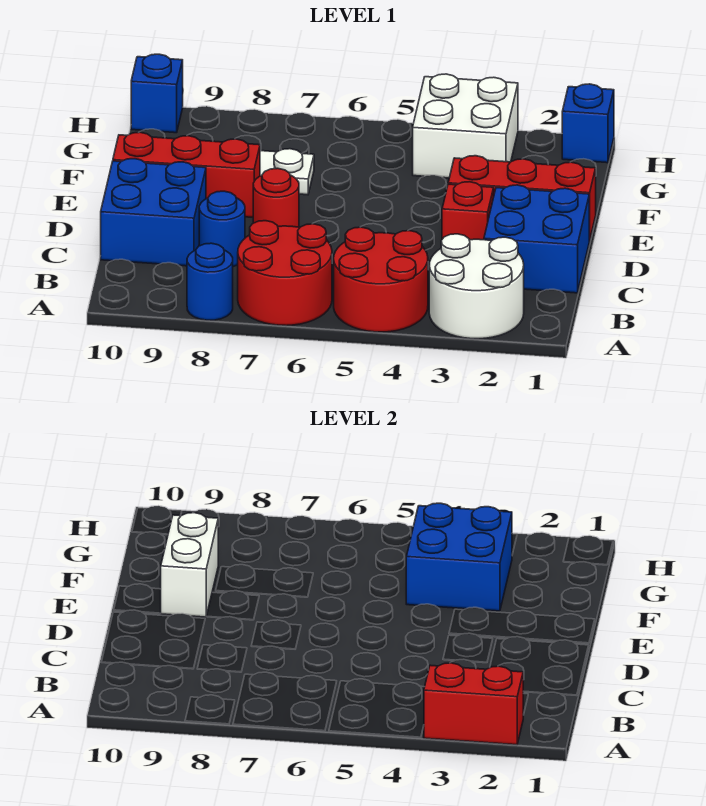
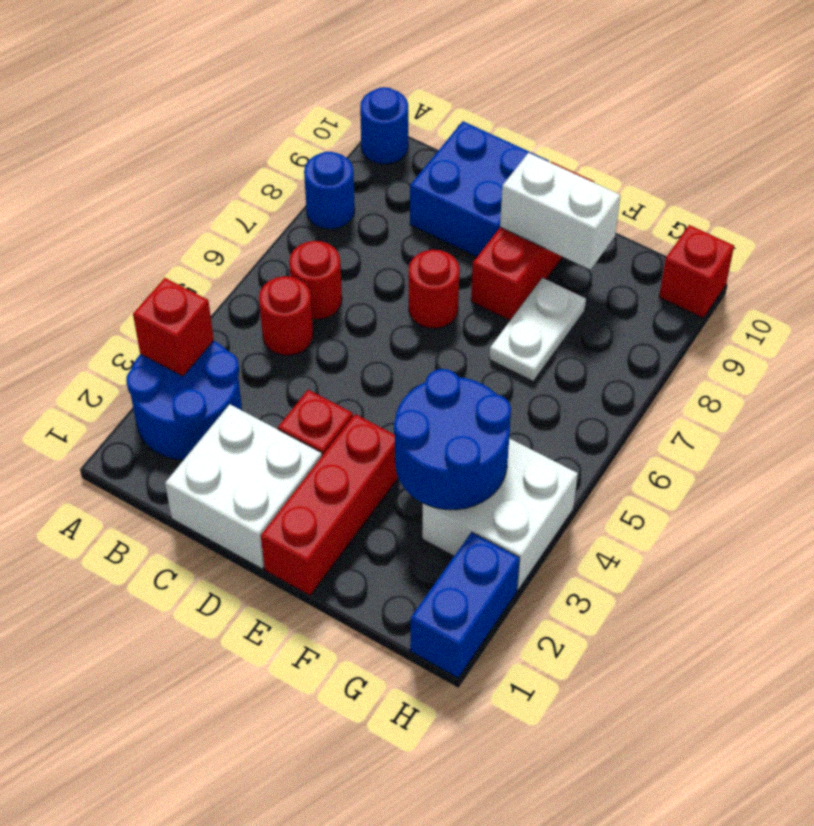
white 2x2 round brick [429,234,524,339] -> blue 2x2 round brick [126,341,242,460]
red 1x2 brick [424,663,523,745] -> red 1x1 brick [133,278,214,376]
red 2x2 round brick [334,227,428,332] -> red 1x1 round brick [259,276,313,355]
red 2x2 round brick [238,221,332,326] -> red 1x1 round brick [289,241,342,319]
blue 2x2 brick [484,185,589,293] -> white 2x2 brick [165,404,322,569]
blue 1x1 round brick [199,191,245,267] -> blue 1x1 round brick moved to [360,87,408,164]
blue 2x2 brick [406,503,512,611] -> blue 2x2 round brick [394,369,511,510]
blue 1x1 brick [562,84,614,163] -> blue 1x2 brick [410,532,520,678]
blue 1x1 brick [131,54,183,133] -> red 1x1 brick [659,225,734,318]

